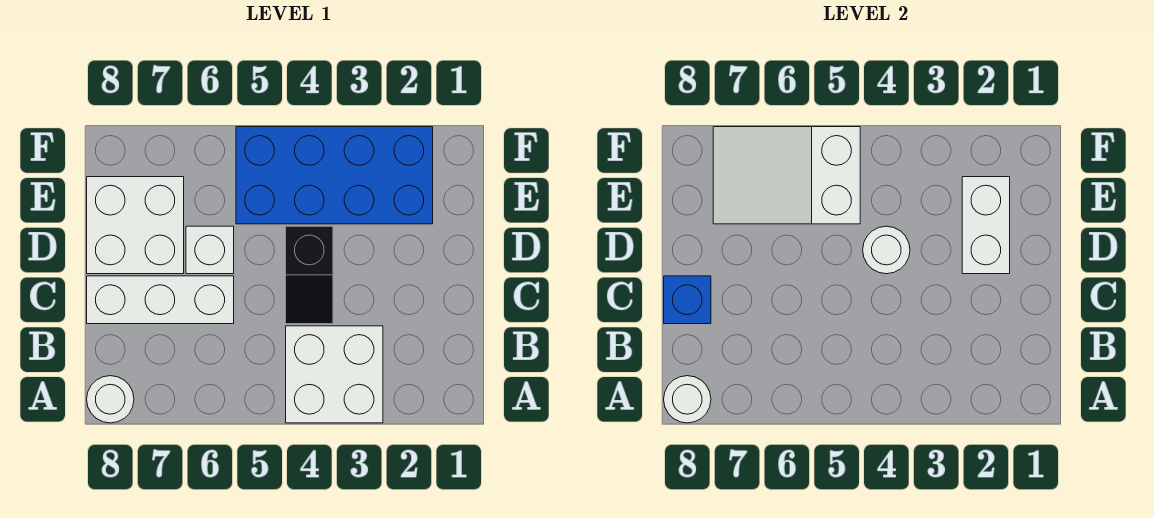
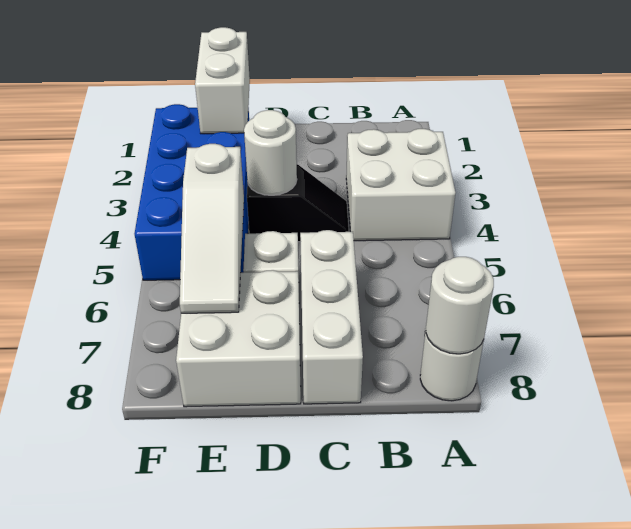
blue 1x1 brick [664,276,711,324] -> none
white 1x2 brick [962,177,1010,274] -> white 1x2 brick turned to [195,27,250,134]
white 2x3 slope [713,127,860,224] -> white 1x3 slope [180,144,244,313]

